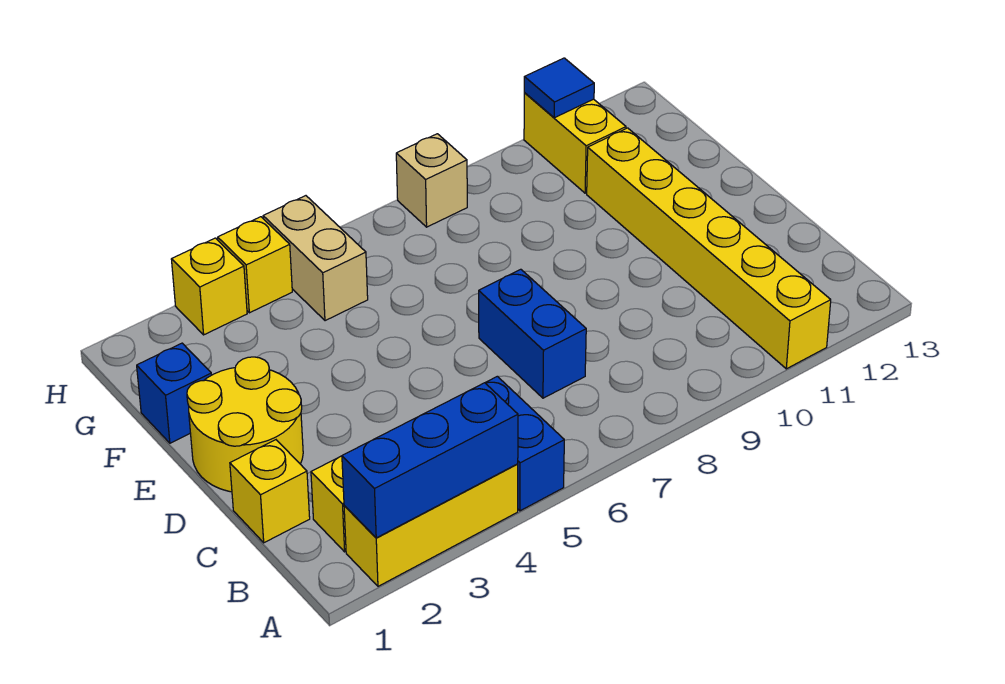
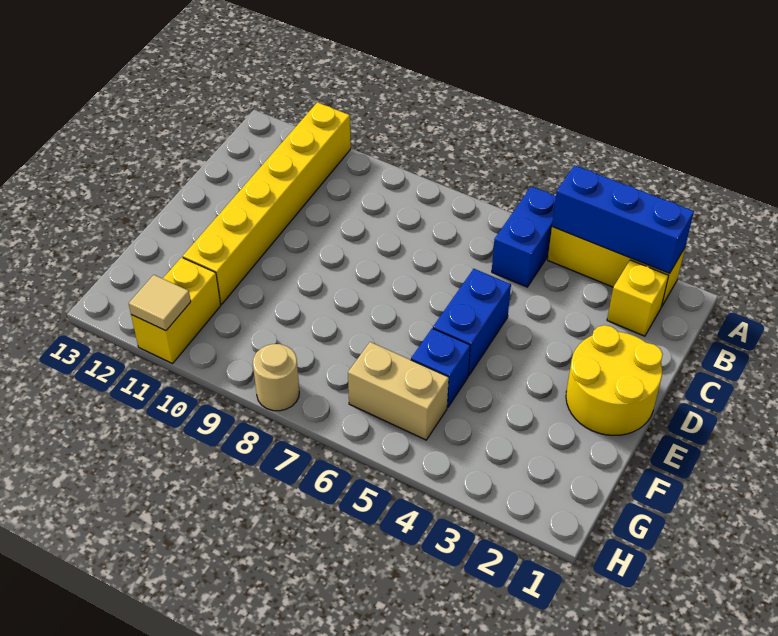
yellow 1x1 brick [230,440,310,543] -> none
blue 1x2 brick [479,269,586,398] -> blue 1x2 brick moved to [433,269,511,376]
blue 1x1 brick [137,343,211,443] -> blue 1x1 brick moved to [411,328,470,407]
tan 1x2 brick [263,196,368,321] -> tan 1x2 brick turned to [348,342,449,440]
yellow 1x1 brick [171,238,247,335] -> none
yellow 1x1 brick [218,217,292,313] -> none
tan 1x1 brick [396,134,467,227] -> tan 1x1 round brick [253,344,299,411]
blue 1x1 tile [524,58,594,118] -> tan 1x1 tile [129,275,191,331]

